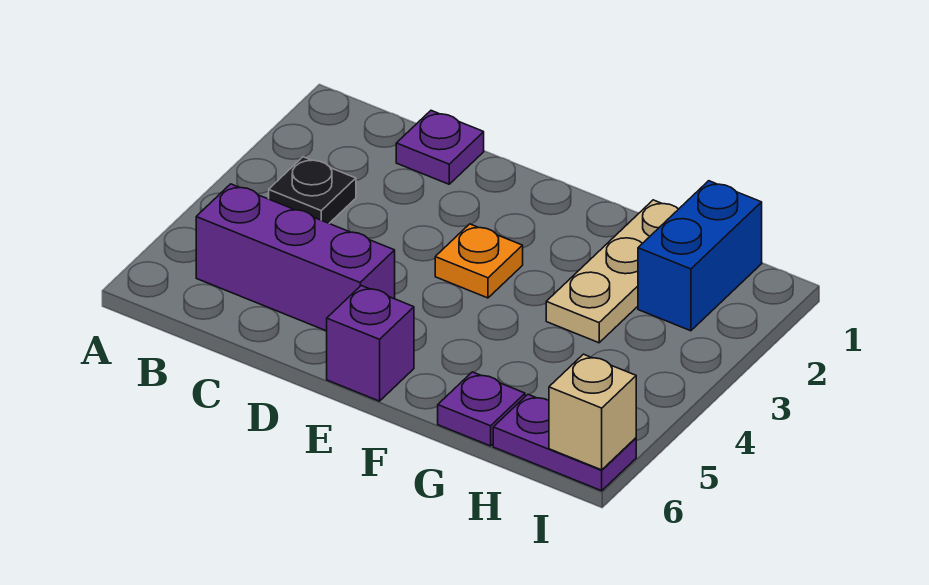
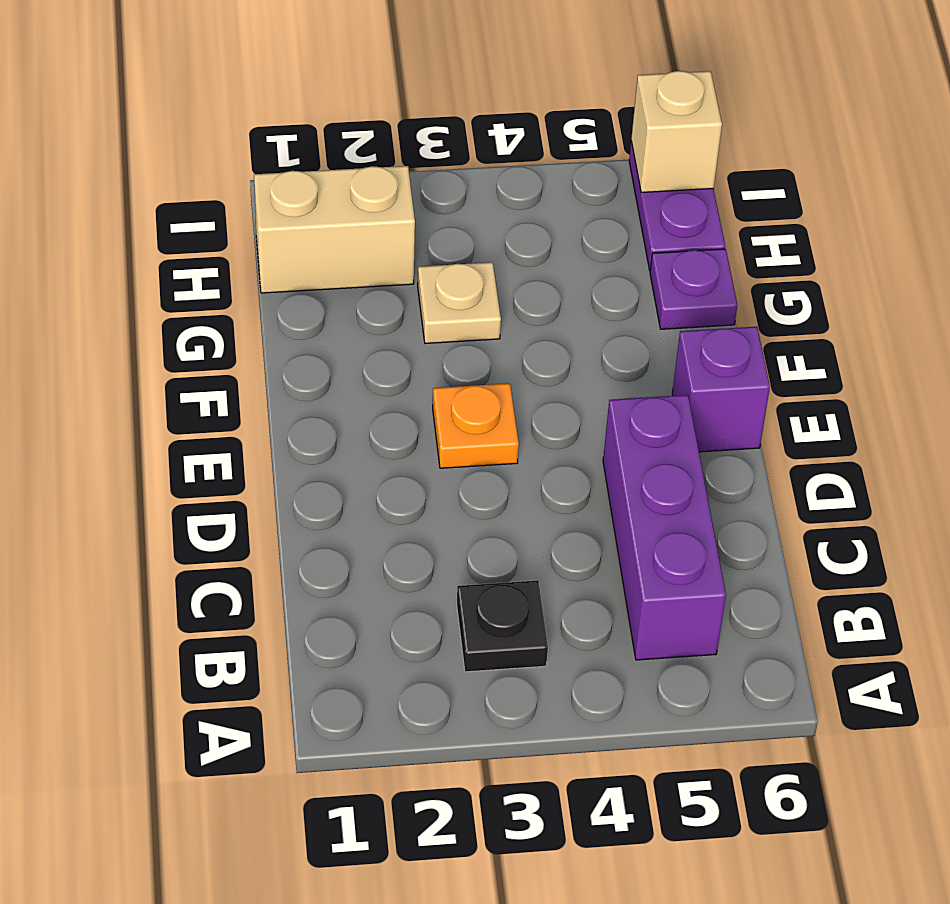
purple 1x1 plate [396,111,484,184] -> none
tan 1x3 plate [546,200,678,343] -> tan 1x1 plate [418,262,501,343]
blue 1x2 brick [638,181,762,331] -> tan 1x2 brick [254,166,415,293]

